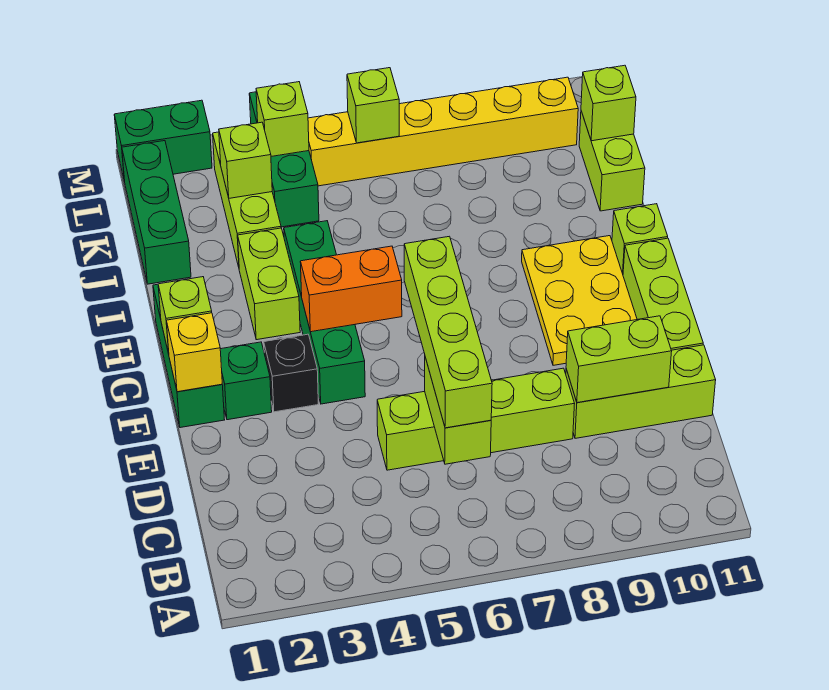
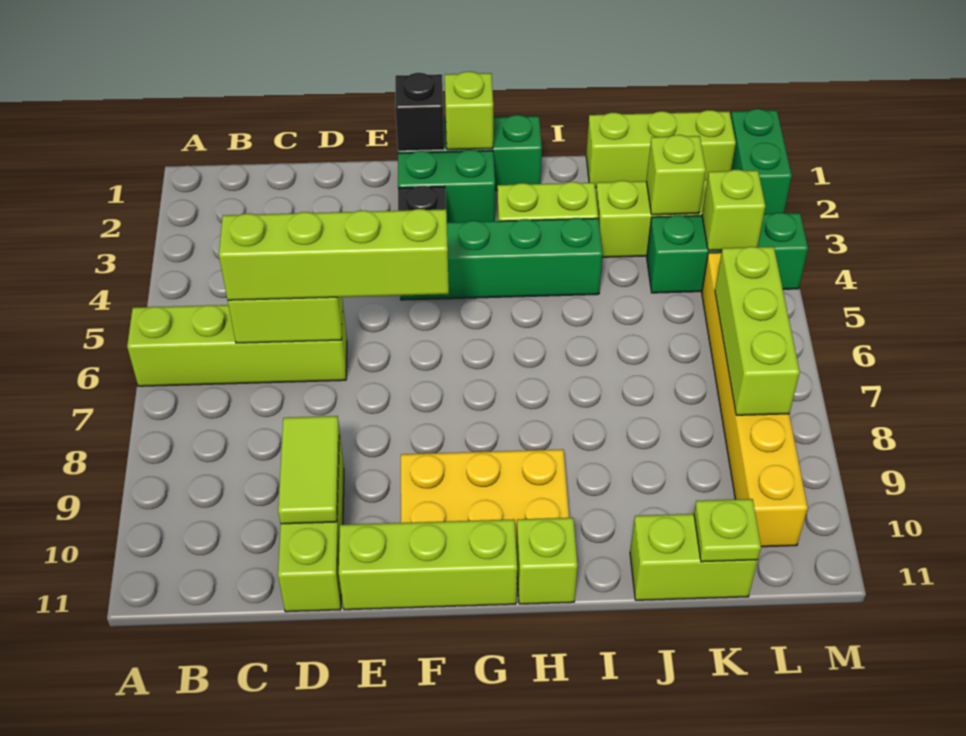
lime 1x4 brick [377,368,575,470] -> lime 1x4 brick turned to [127,305,347,386]
lime 1x2 brick [566,316,672,403] -> lime 1x2 tile [278,416,339,524]
yellow 1x1 brick [166,313,222,392] -> black 1x1 brick [395,73,444,151]
green 1x1 brick [220,342,272,420] -> green 1x2 brick [398,150,495,222]
orange 1x2 brick [300,246,402,332] -> none
green 1x3 brick [122,141,191,284] -> lime 1x3 brick [586,110,736,188]
lime 1x1 brick [581,65,636,141] -> lime 1x1 plate [694,499,761,562]
lime 1x1 brick [347,68,399,143] -> lime 1x3 brick [715,247,800,415]

